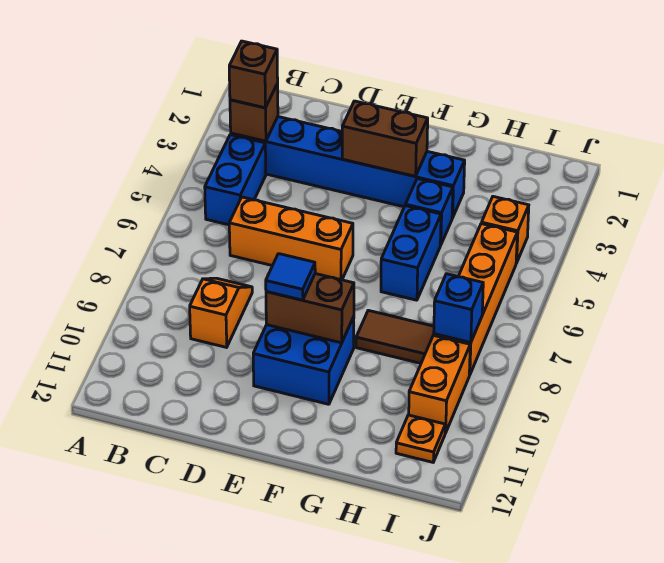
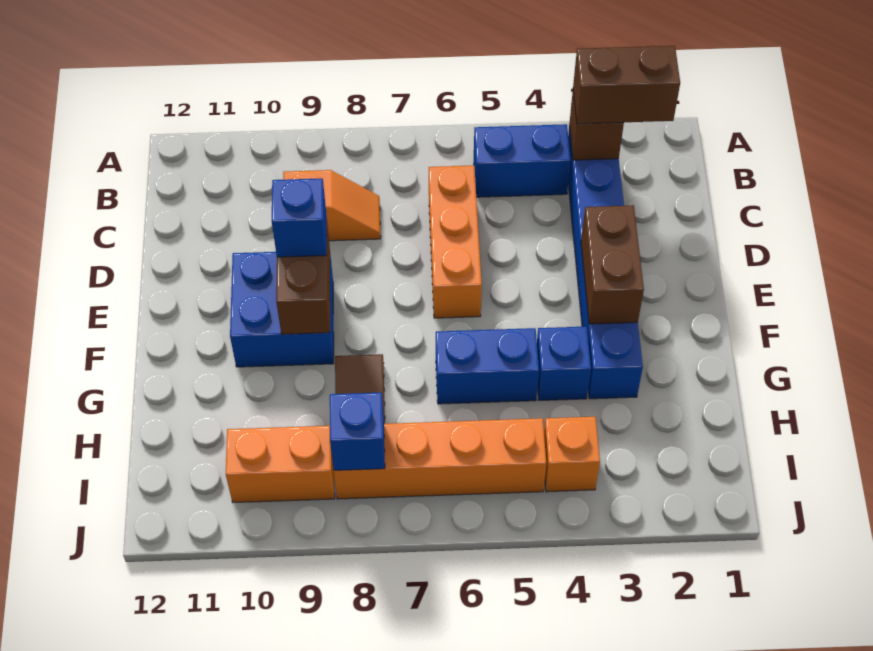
brown 1x1 brick [229,41,278,108] -> brown 1x2 brick [573,46,680,124]
blue 1x1 tile [266,254,315,300] -> blue 1x1 brick [272,178,327,257]
orange 1x1 plate [396,415,445,462] -> none

